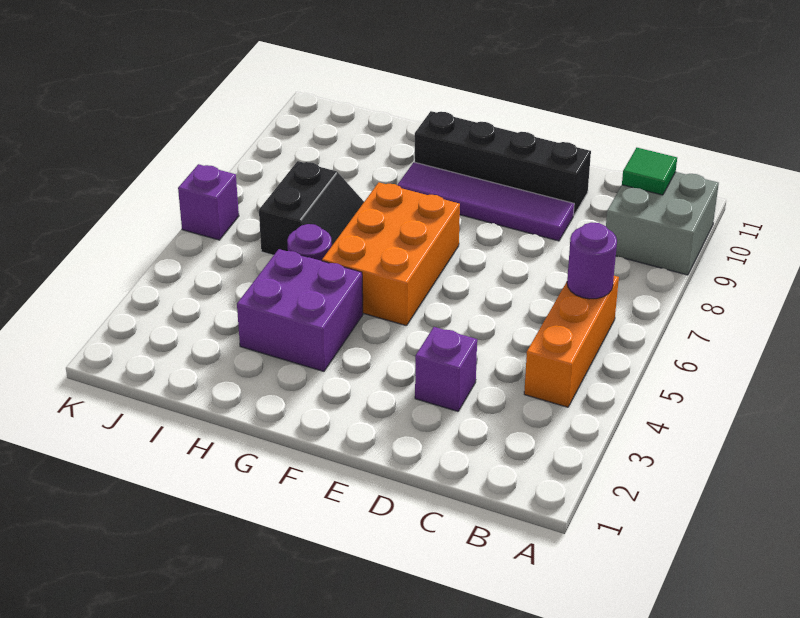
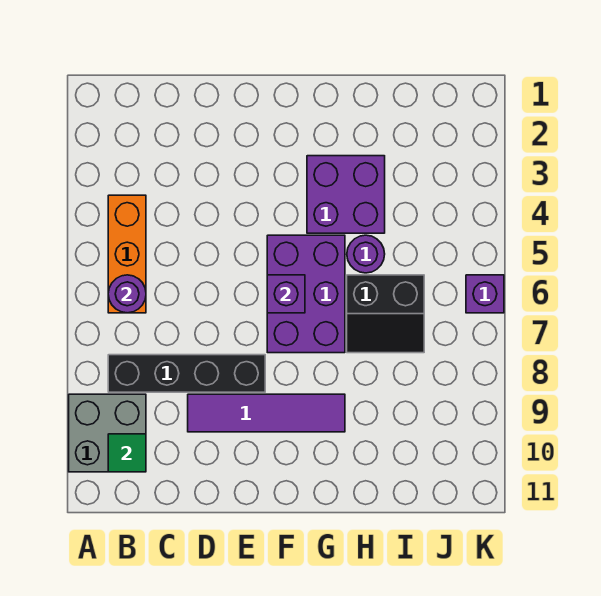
purple 1x1 brick [415,327,477,411] -> purple 1x1 brick moved to [267,275,305,313]
black 1x4 brick [415,111,591,216] -> black 1x4 brick moved to [108,355,265,392]
orange 2x3 brick [322,182,460,326] -> purple 2x3 brick [267,235,345,353]
black 2x2 slope [259,161,364,255] -> black 2x2 slope turned to [347,275,424,353]

